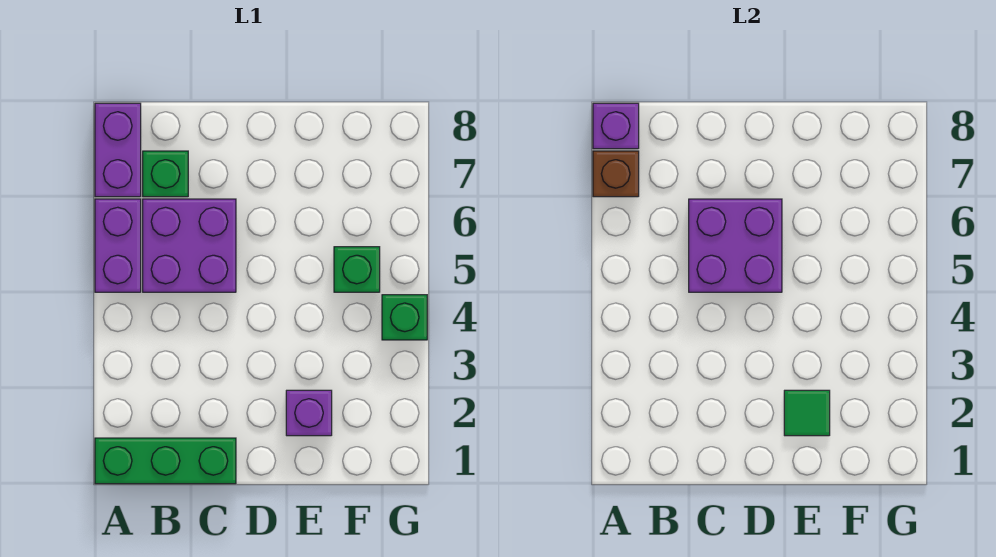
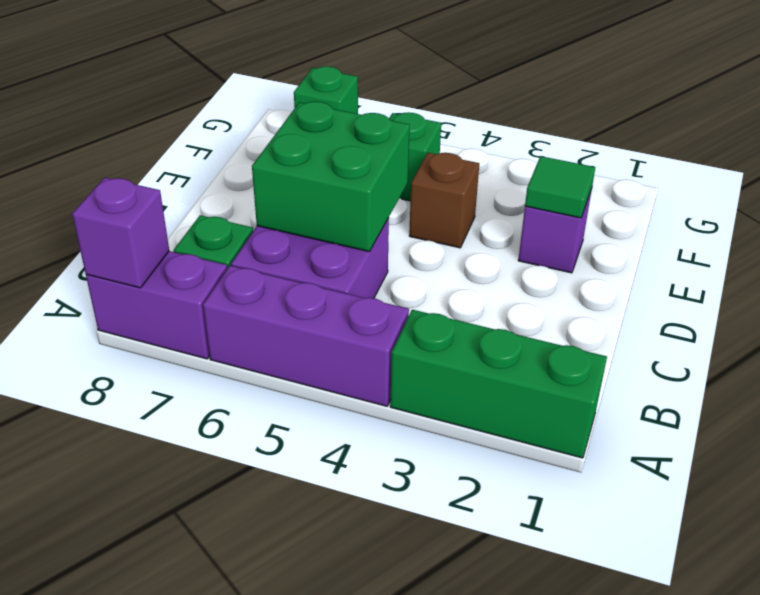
green 1x3 brick [95,438,236,484] -> green 1x3 brick turned to [390,310,607,458]
purple 1x2 brick [95,199,141,292] -> purple 1x3 brick [203,266,409,406]
brown 1x1 brick [593,151,639,197] -> brown 1x1 brick moved to [409,153,479,248]
purple 2x2 brick [689,199,782,292] -> green 2x2 brick [252,101,409,252]
green 1x1 brick [382,295,427,340] -> green 1x1 brick moved to [294,66,358,114]

